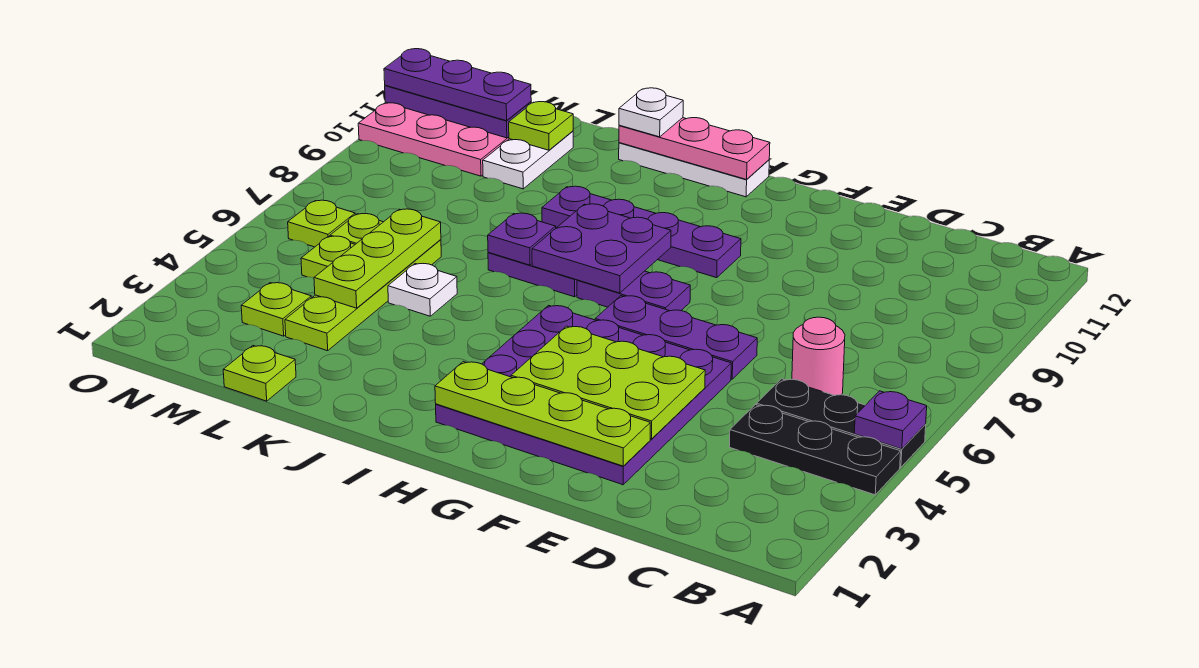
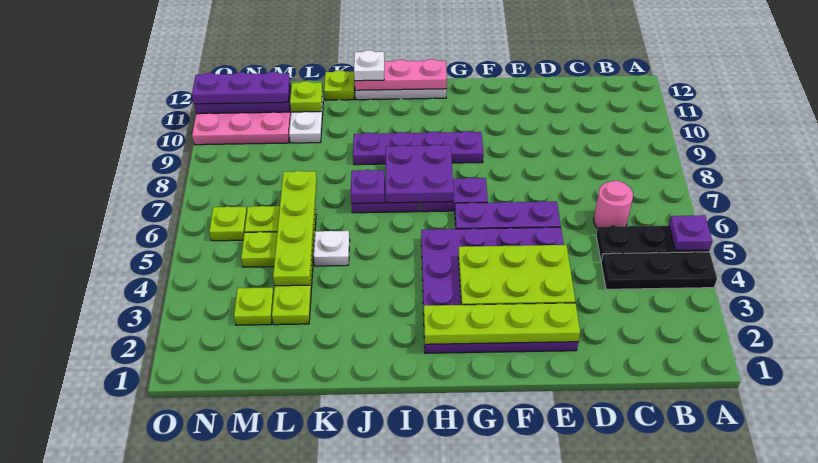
lime 1x1 plate [223,346,296,401] -> lime 1x1 plate moved to [324,70,355,100]
lime 1x3 plate [314,209,441,308] -> lime 1x4 plate [273,171,317,286]

